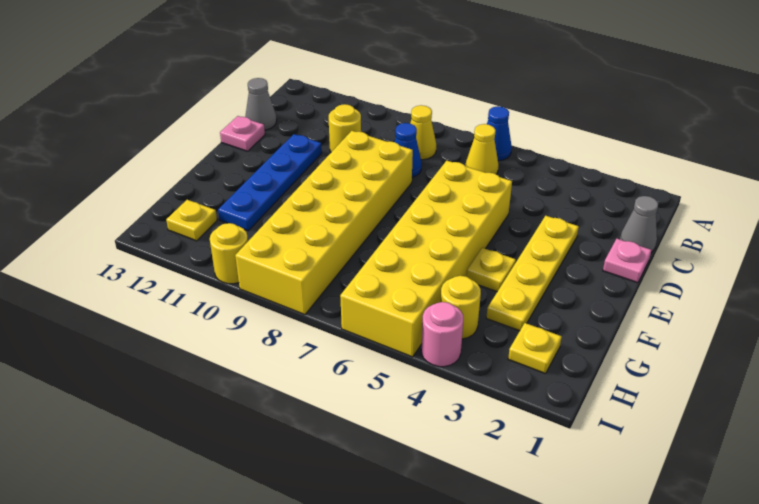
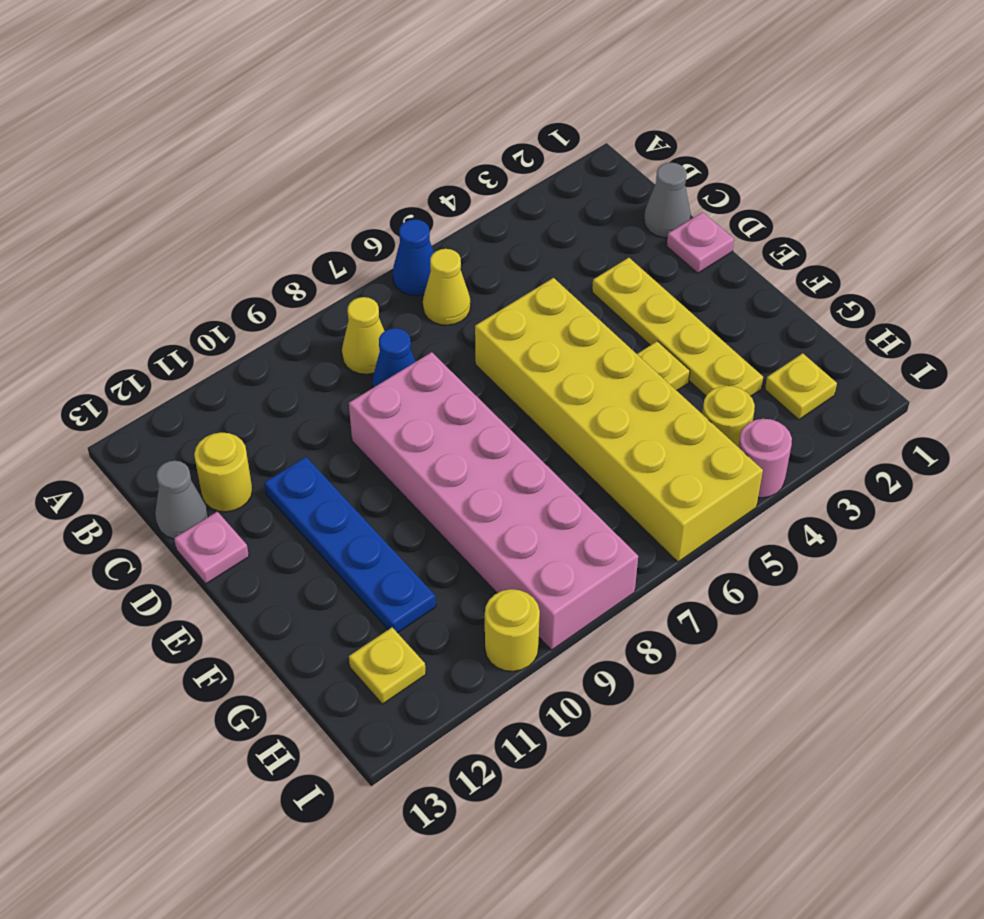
yellow 1x1 round brick [329,104,361,152] -> yellow 1x1 round brick moved to [194,432,252,512]
yellow 2x6 brick [235,131,413,315] -> pink 2x6 brick [349,352,638,650]

